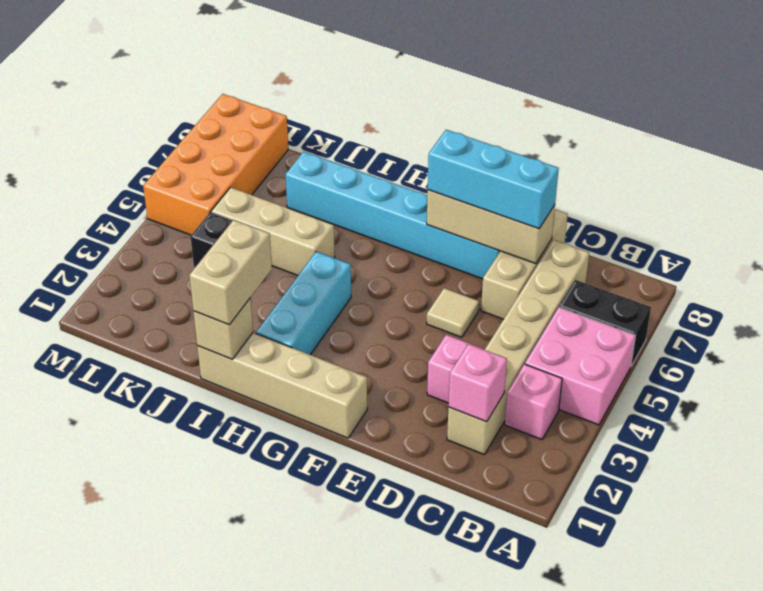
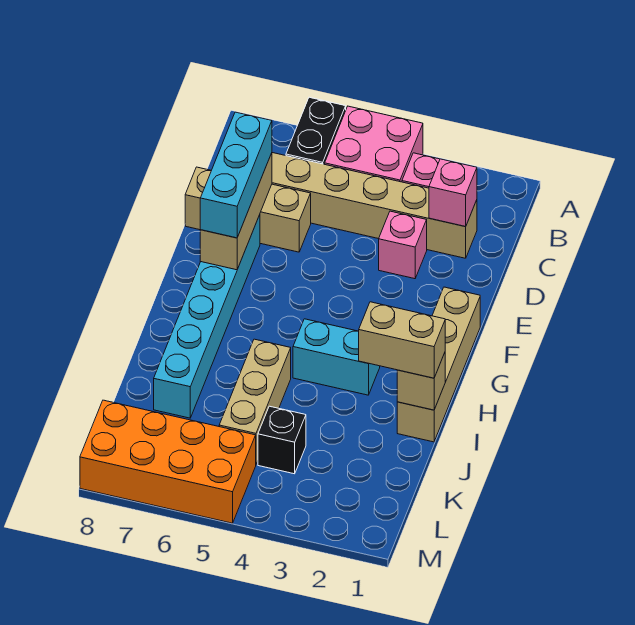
tan 1x1 tile [427,288,479,337] -> none
cyan 1x3 brick [256,251,351,355] -> cyan 1x2 brick [293,319,380,395]

